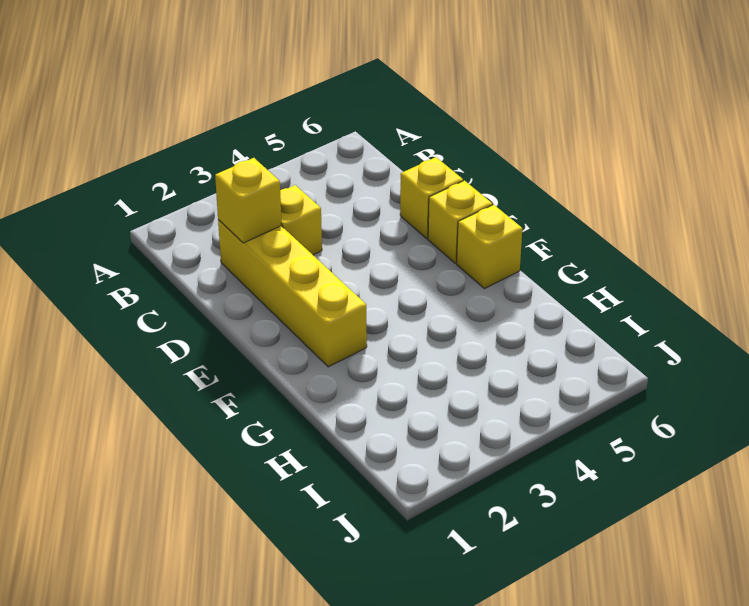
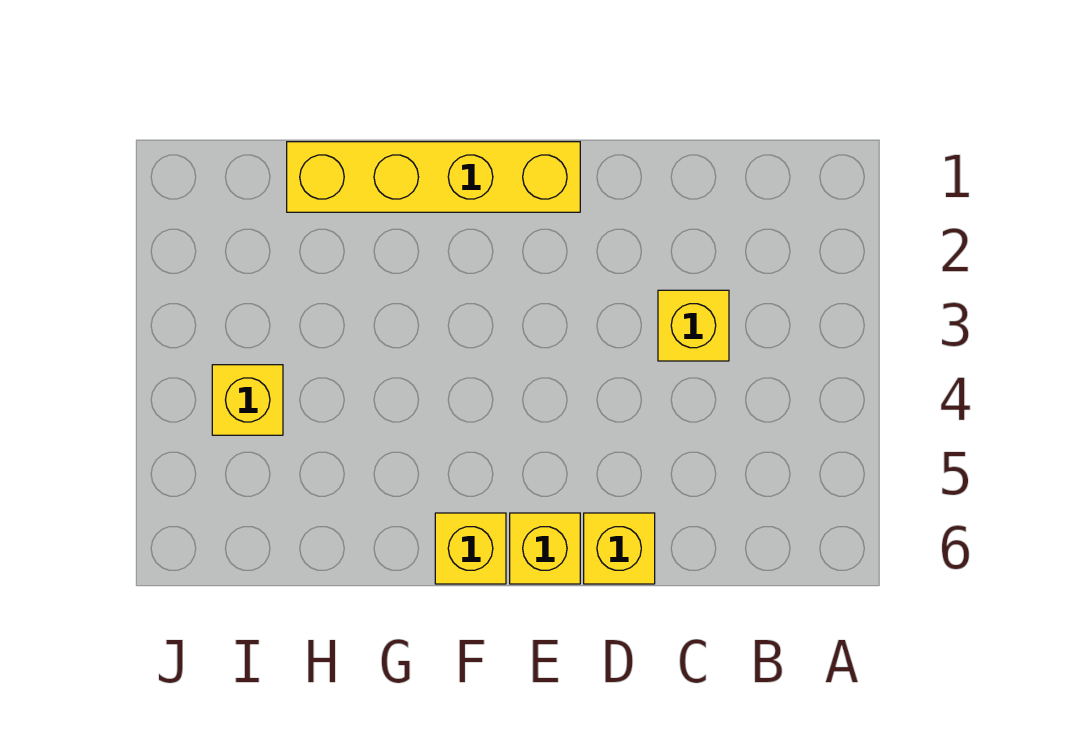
yellow 1x4 brick [218,220,367,367] -> yellow 1x4 brick moved to [287,142,580,212]
yellow 1x1 brick [215,158,282,243] -> yellow 1x1 brick moved to [212,365,283,435]

